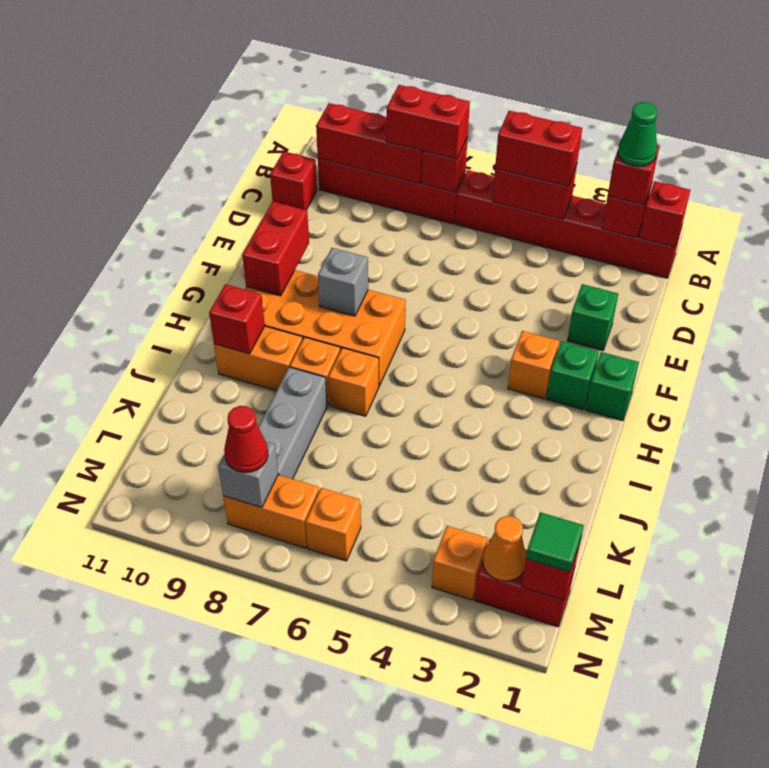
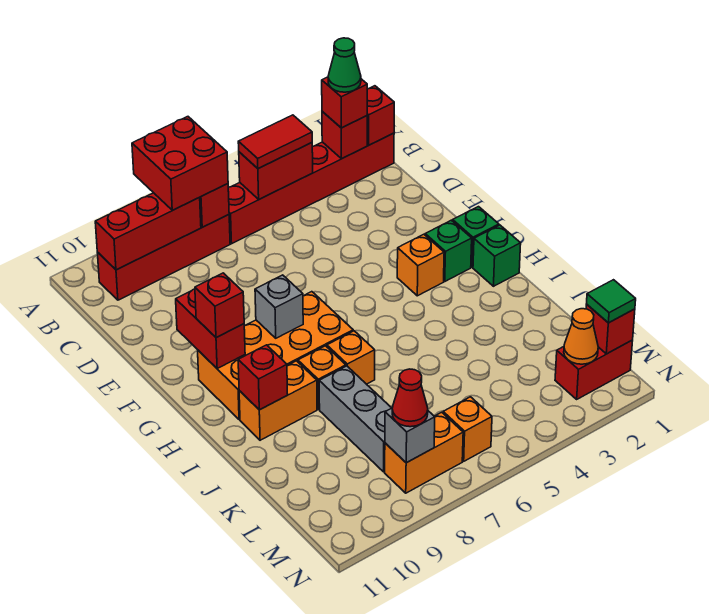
red 1x2 brick [495,111,582,186] -> red 1x2 tile [238,115,312,169]
red 1x2 brick [386,85,470,159] -> red 2x2 brick [132,117,228,210]
red 1x1 brick [270,151,317,210] -> red 1x1 brick moved to [195,273,244,338]
green 1x1 brick [567,284,618,351] -> green 1x1 brick moved to [473,225,521,286]
orange 1x1 brick [432,526,488,600] -> none

